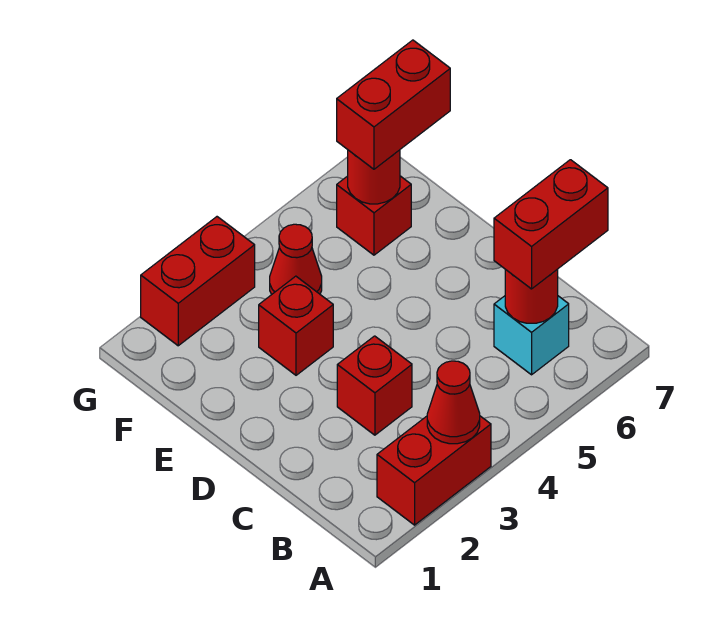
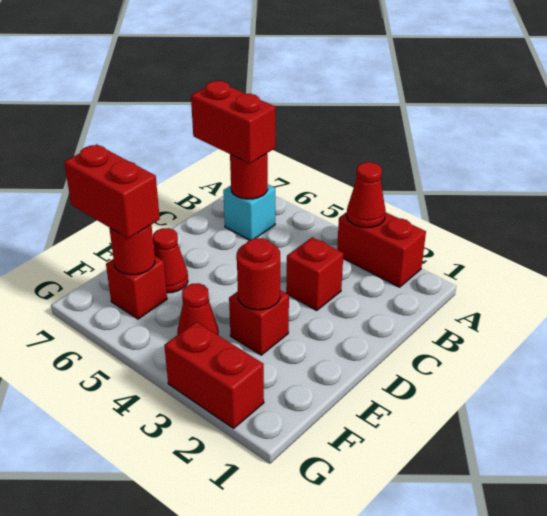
none -> red 1x1 round brick [237,238,280,310]
none -> red 1x1 cone [153,228,188,293]

